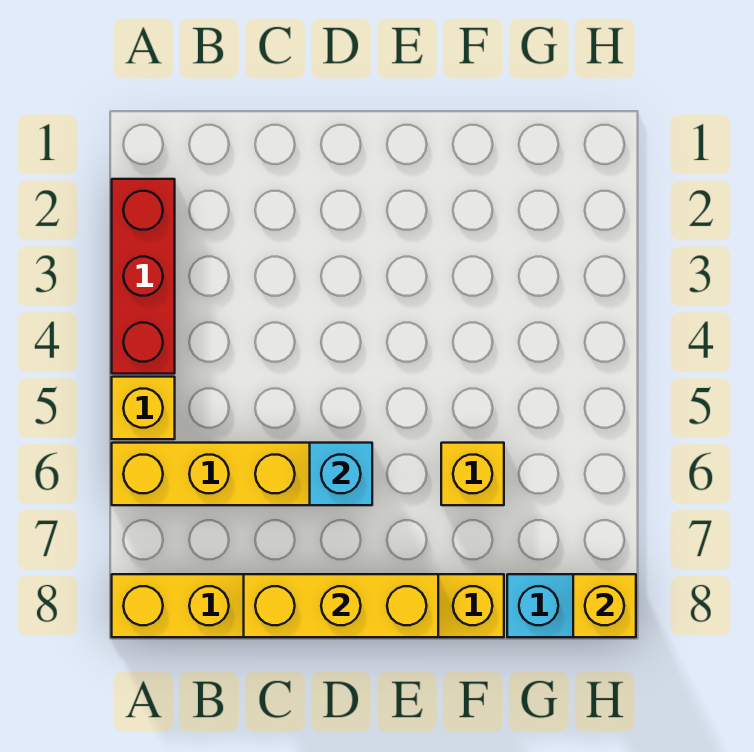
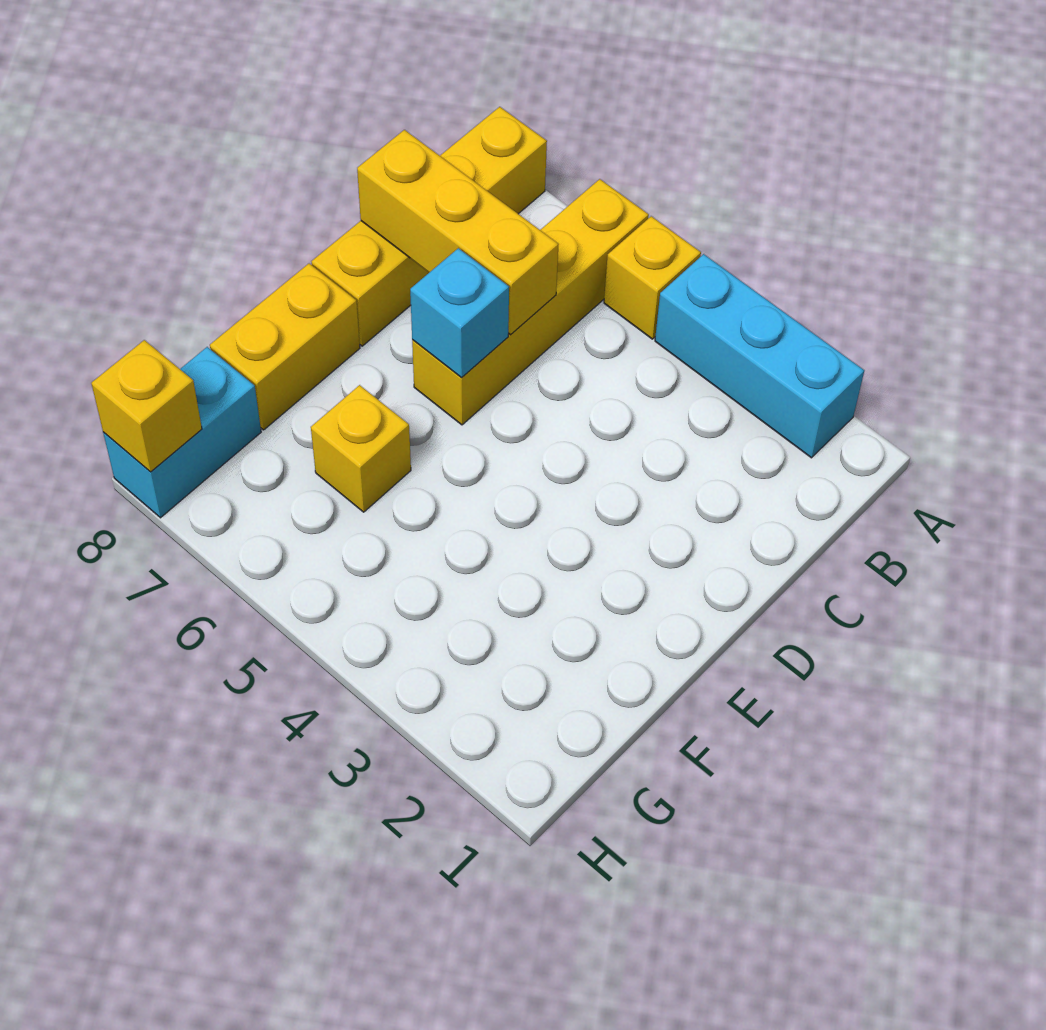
red 1x3 brick [112,179,175,374] -> cyan 1x3 brick [655,254,864,458]
yellow 1x3 brick [244,574,438,637] -> yellow 1x3 brick turned to [357,130,559,335]

